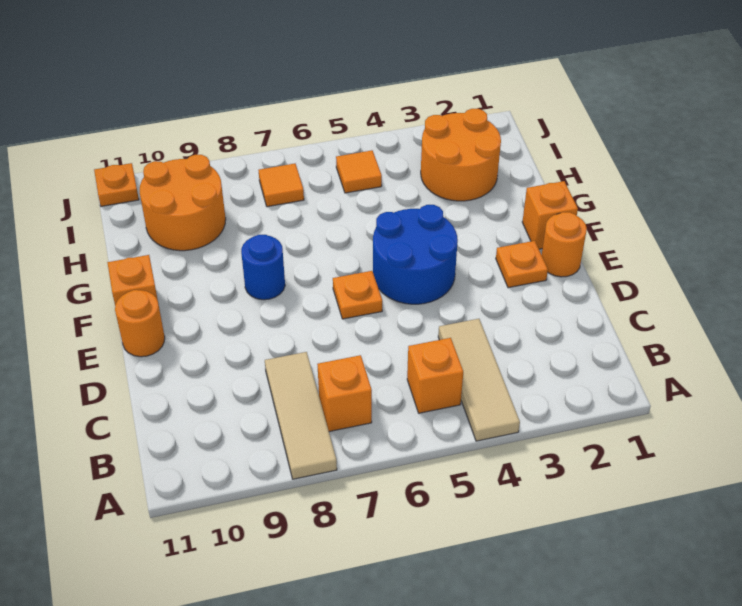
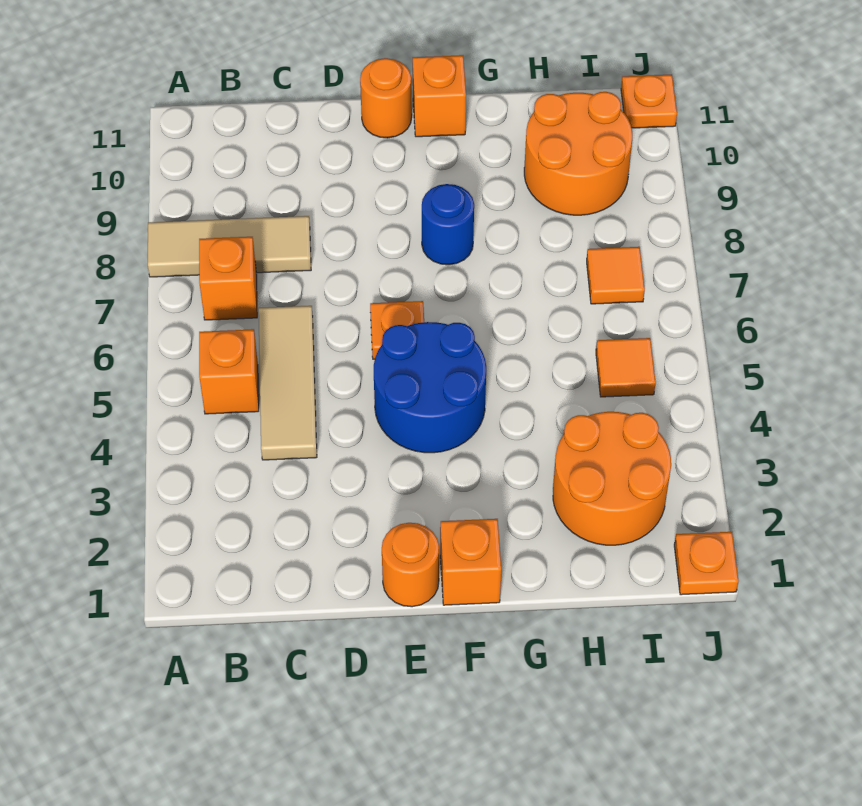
tan 1x3 tile [438,319,520,441] -> tan 1x3 tile turned to [259,306,317,460]
orange 1x1 plate [496,241,548,288] -> orange 1x1 plate moved to [674,532,739,595]

